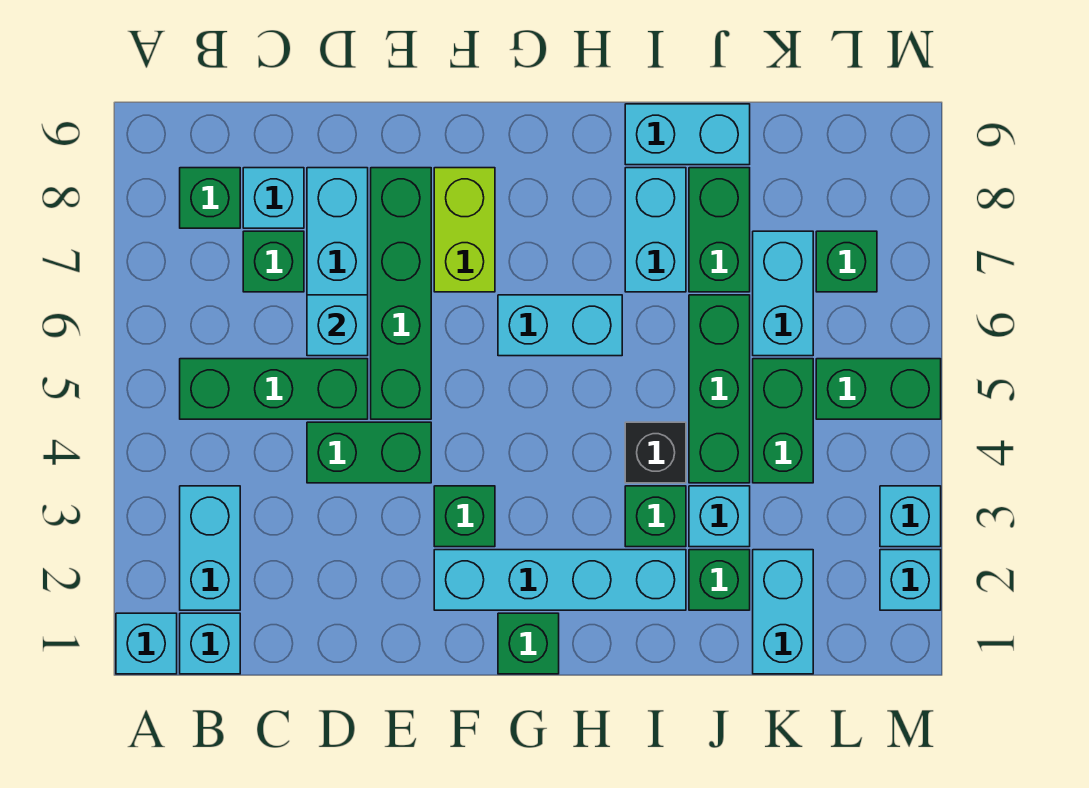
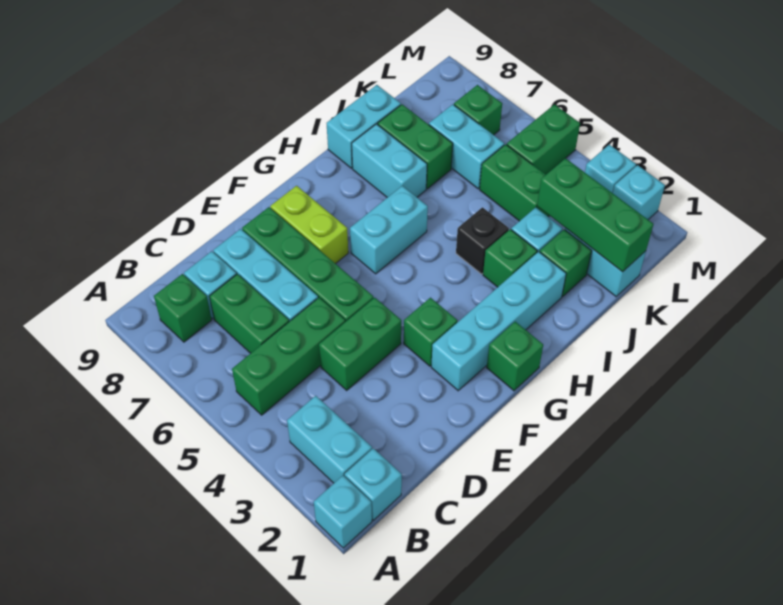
green 1x1 brick [243,231,304,292] -> green 1x2 brick [209,274,289,353]
cyan 1x1 brick [307,295,368,356] -> none
green 1x3 brick [689,295,750,483] -> green 1x3 brick moved to [537,158,653,272]

